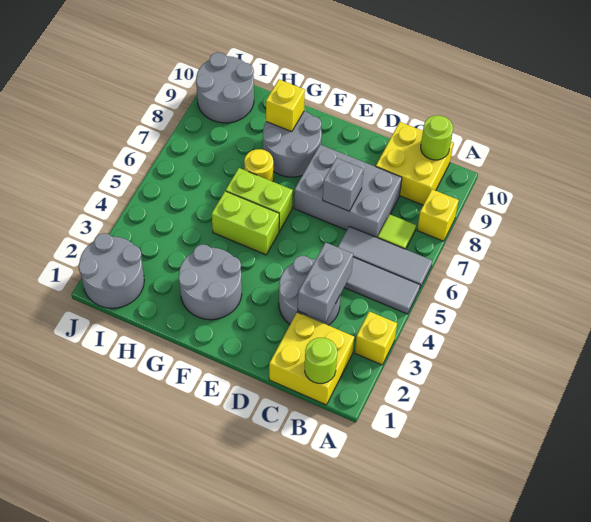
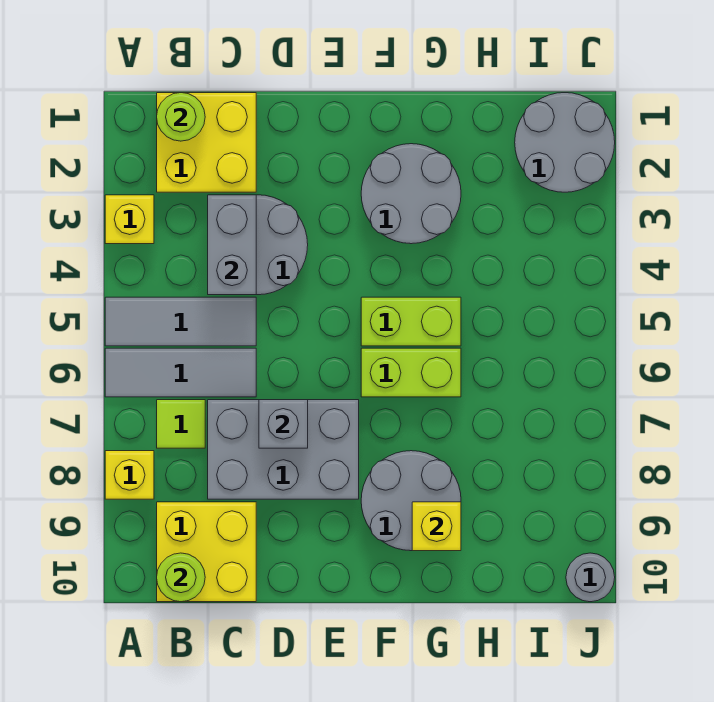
yellow 1x1 round brick [244,149,273,182] -> none
grey 2x2 round brick [196,52,254,123] -> grey 1x1 round brick [566,553,615,602]

